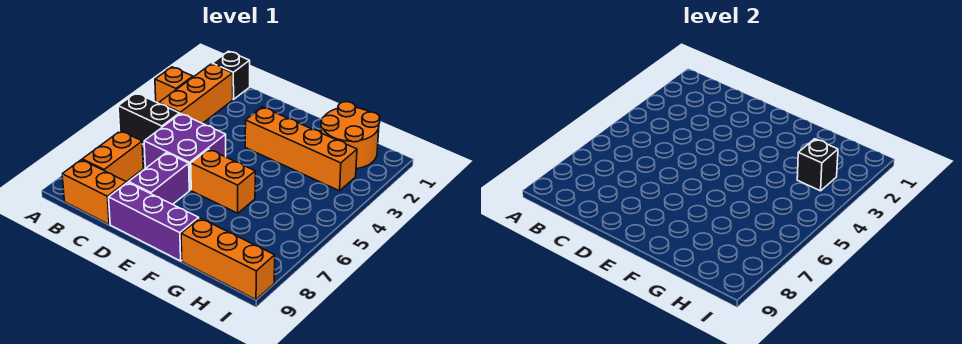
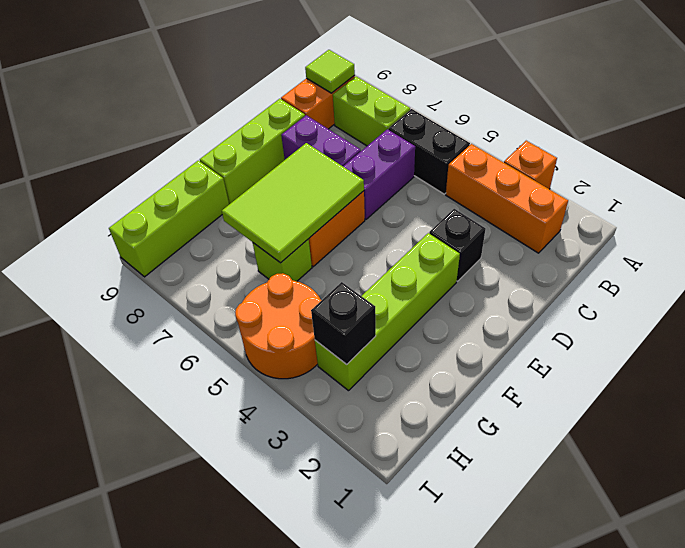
black 1x2 brick [118,93,180,145] -> black 1x2 brick turned to [388,109,470,194]
black 1x1 brick [212,51,250,99] -> black 1x1 brick moved to [429,209,486,281]
orange 1x2 brick [82,131,143,182] -> lime 1x2 brick [333,77,410,146]
none -> lime 1x1 tile [305,50,355,93]
purple 2x2 brick [144,114,226,190] -> purple 1x2 brick [343,129,415,220]
purple 1x3 brick [109,182,199,261] -> lime 1x3 brick [200,99,305,204]
orange 1x4 brick [245,107,357,191] -> lime 1x4 brick [315,233,460,391]
none -> lime 2x3 tile [222,143,364,263]
orange 2x2 round brick [321,102,380,169] -> orange 2x2 round brick moved to [235,273,322,379]
none -> lime 1x1 brick [253,239,312,281]
orange 1x3 brick [181,218,275,299] -> lime 1x3 brick [109,161,229,277]

